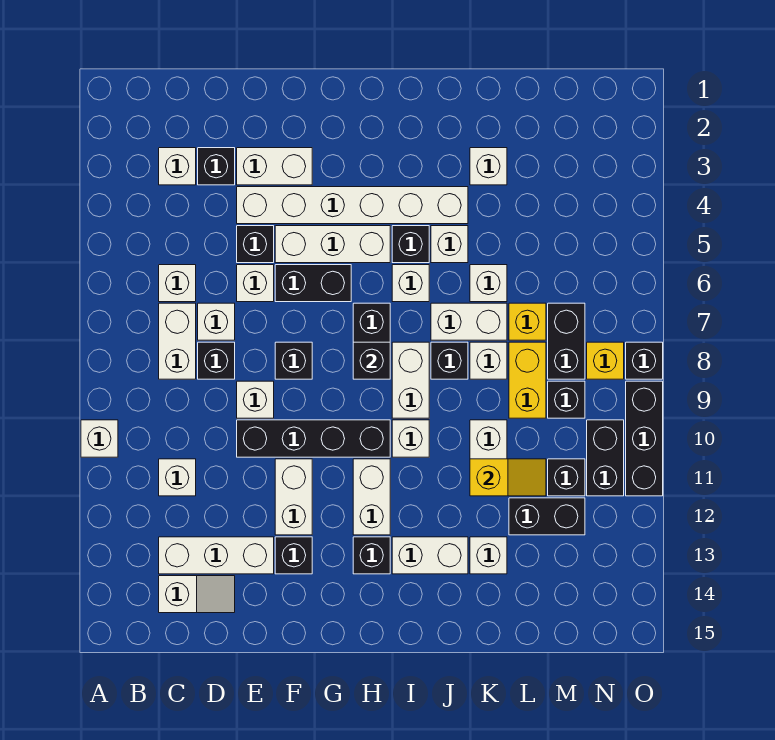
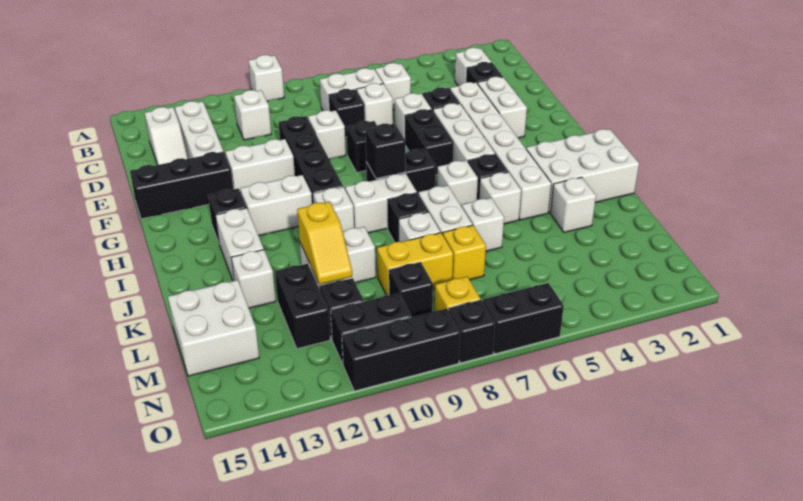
black 1x1 brick [275,537,312,574] -> black 1x3 brick [130,152,233,219]
none -> white 2x3 brick [526,129,639,213]
none -> white 2x2 brick [168,280,259,376]
black 1x2 brick [548,303,585,379] -> black 1x2 brick moved to [483,283,564,354]

